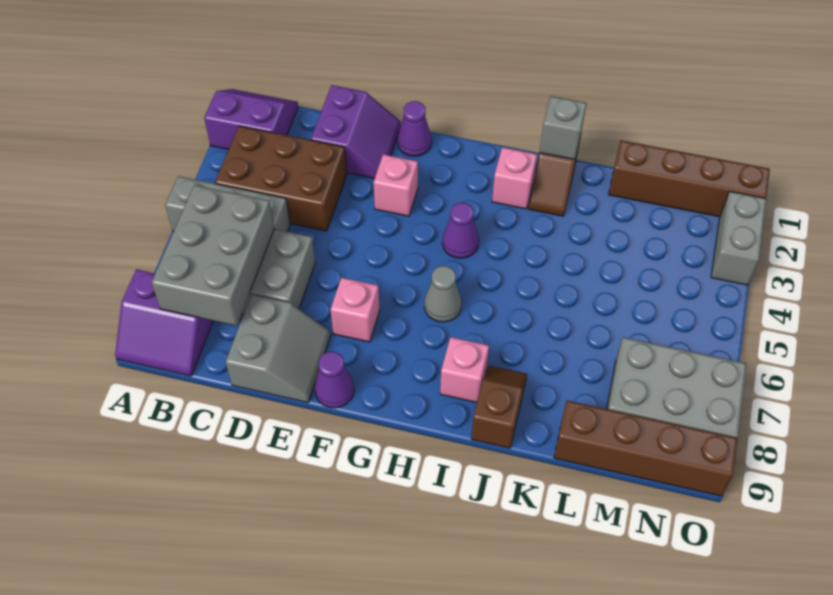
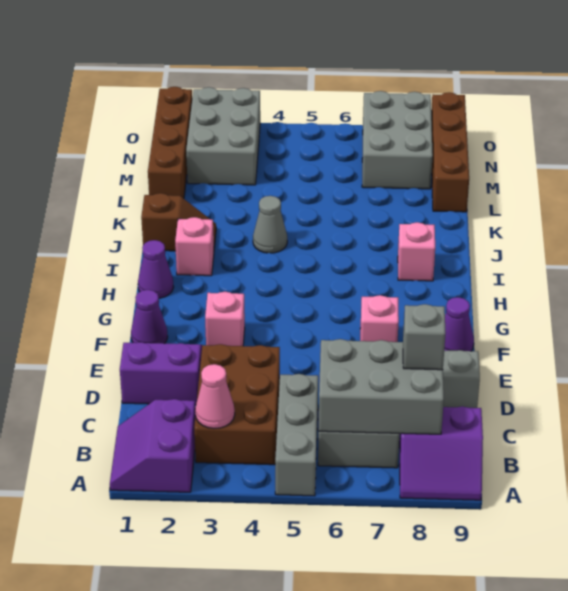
purple 2x2 slope [115,269,213,376] -> purple 2x2 slope turned to [399,406,483,500]
none -> pink 1x1 cone [195,364,235,428]
purple 1x1 cone [442,203,479,258] -> purple 1x1 cone moved to [138,240,174,298]
grey 1x1 cone [424,266,462,322] -> grey 1x1 cone moved to [253,196,287,253]
grey 1x1 brick [540,96,586,160] -> grey 1x1 brick moved to [403,304,446,370]
brown 1x2 slope [471,366,527,448] -> none
grey 1x2 brick [711,191,766,285] -> grey 2x3 brick [186,87,260,185]

